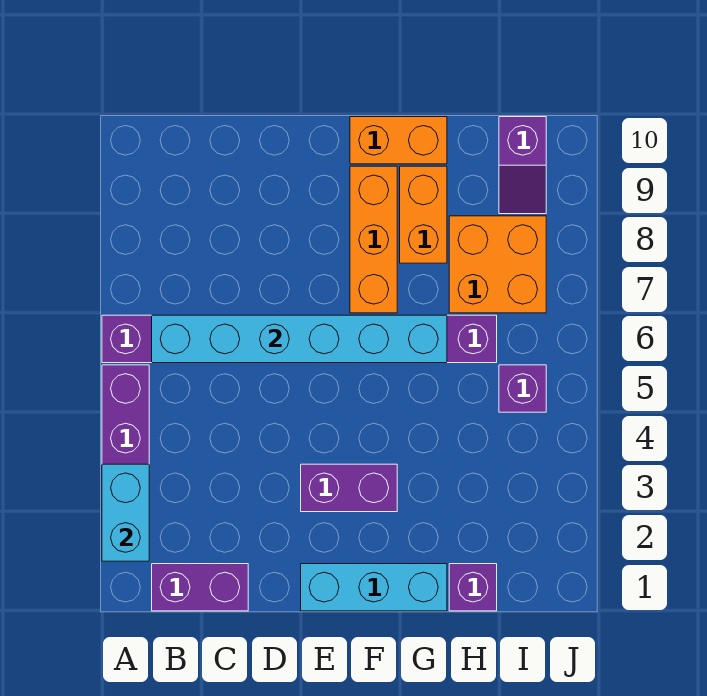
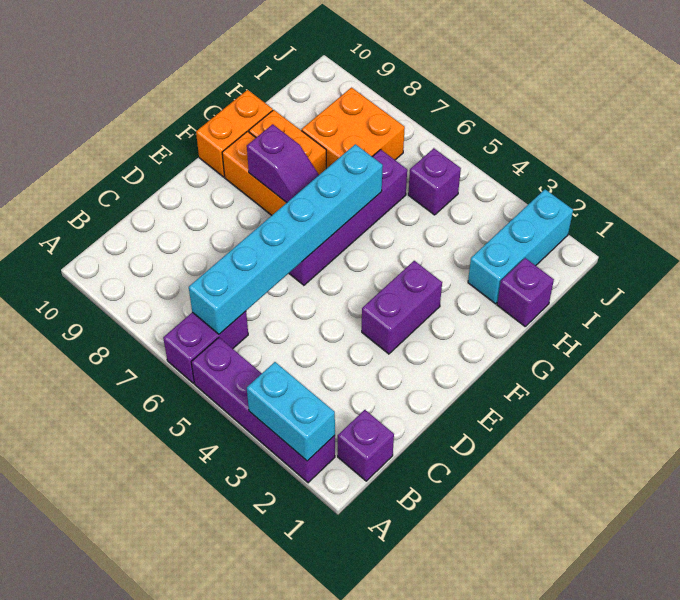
purple 1x2 brick [152,564,248,611] -> purple 1x1 brick [338,410,394,481]
cyan 1x3 brick [301,564,447,611] -> cyan 1x3 brick moved to [468,189,573,304]
purple 1x2 slope [499,117,546,214] -> purple 1x2 slope moved to [247,124,319,203]

